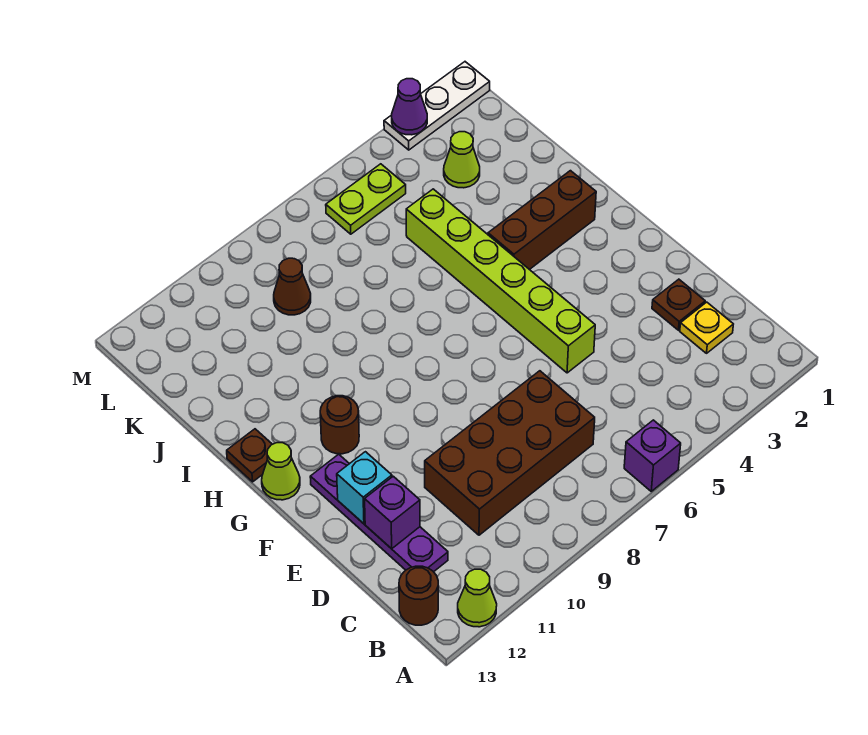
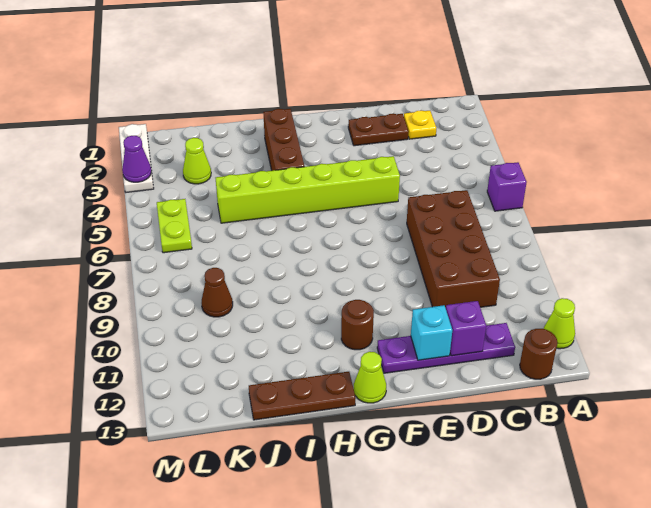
brown 1x1 plate [652,279,705,330] -> brown 1x2 plate [348,114,409,146]
brown 1x1 plate [227,429,272,482] -> brown 1x3 plate [249,372,356,420]

